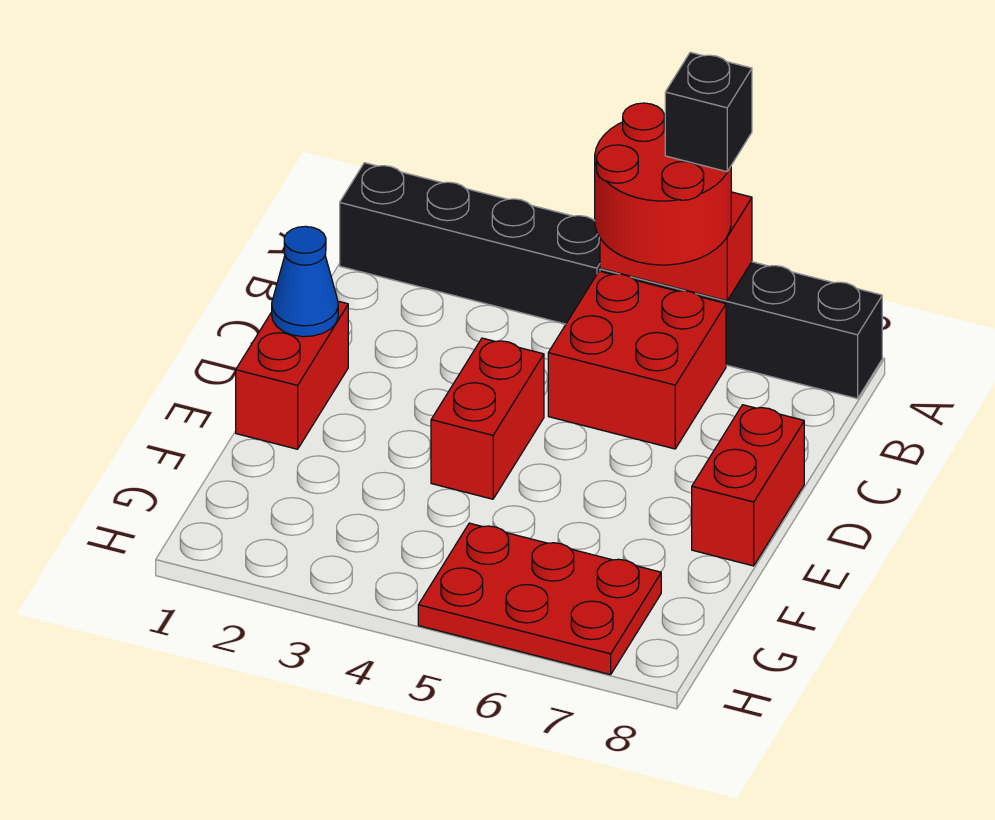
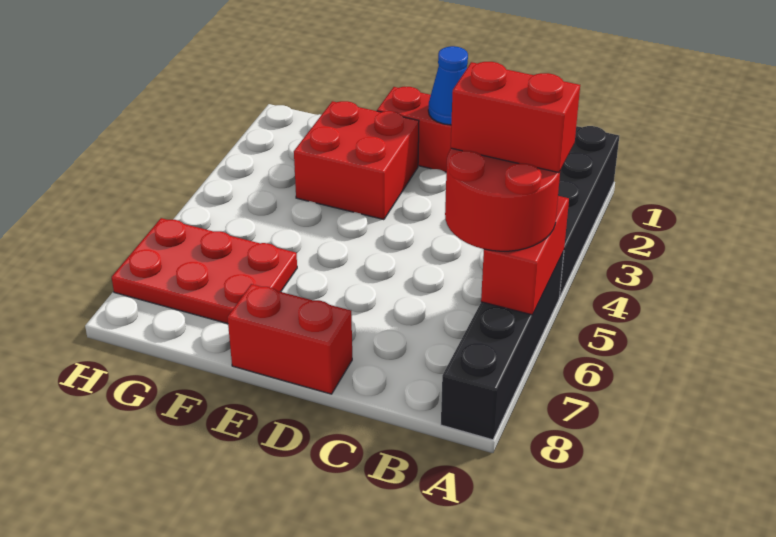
black 1x1 brick [665,52,752,172] -> none
red 2x2 brick [548,271,726,449] -> red 2x2 brick moved to [294,101,419,220]
red 1x2 brick [431,338,544,499] -> red 1x2 brick moved to [451,62,580,173]
red 2x3 plate [418,523,661,675] -> red 2x3 plate turned to [112,218,297,324]

